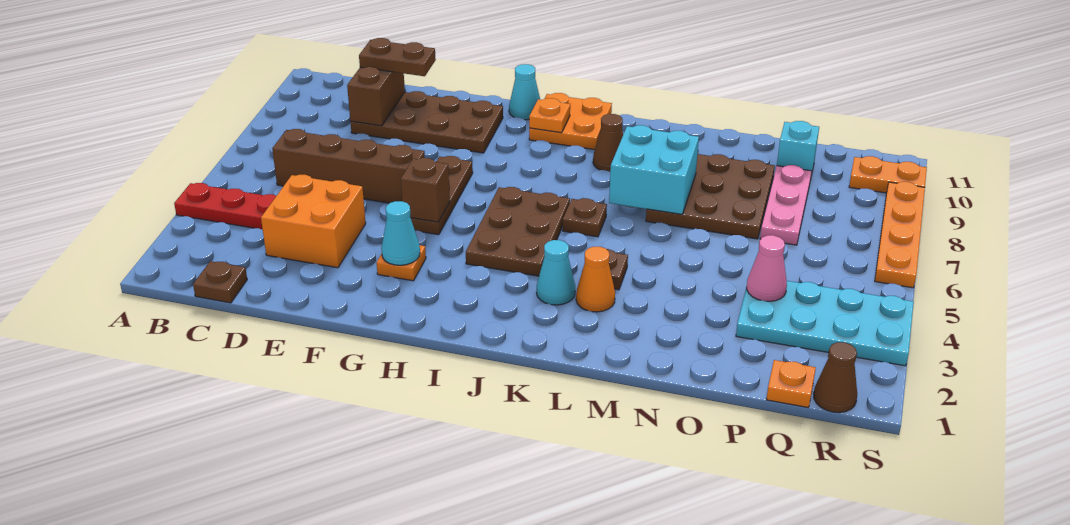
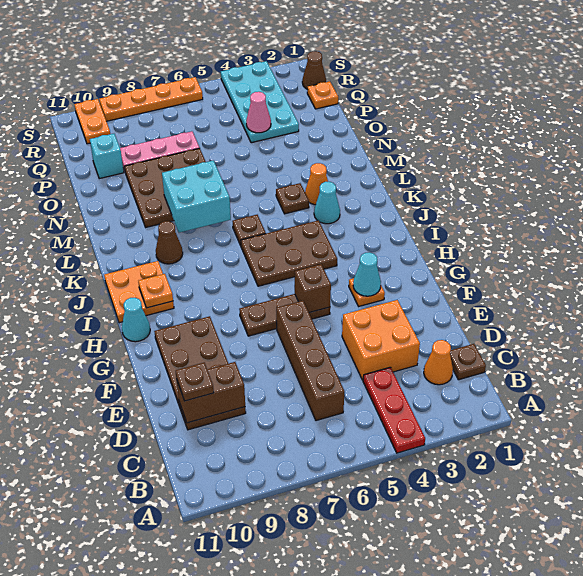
none -> orange 1x1 cone [424,340,453,385]
brown 1x2 plate [359,38,436,76] -> brown 1x1 plate [176,363,214,401]

